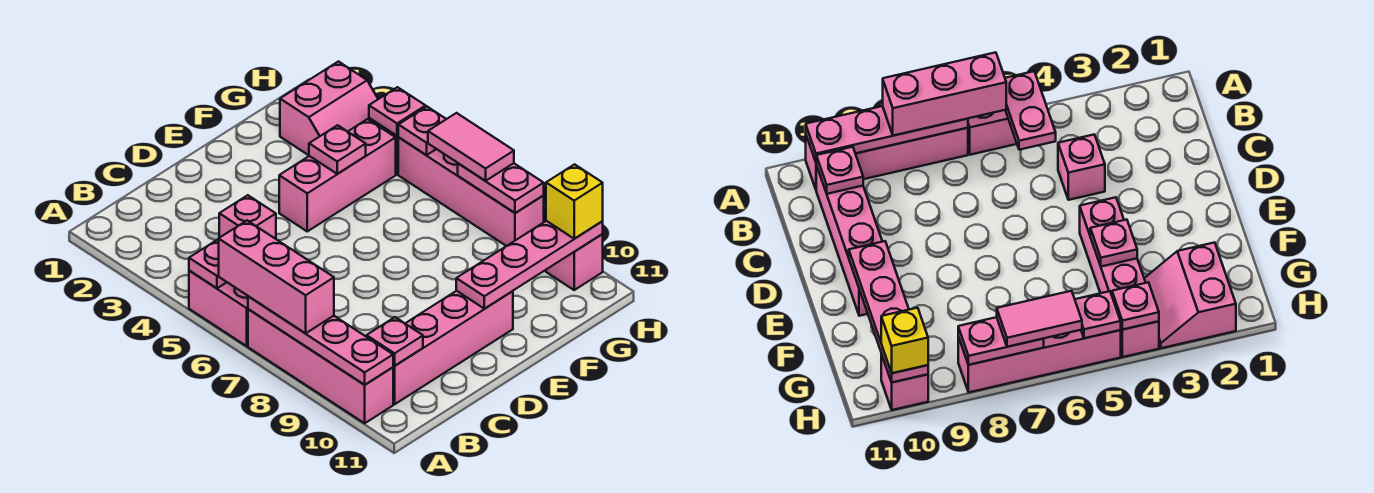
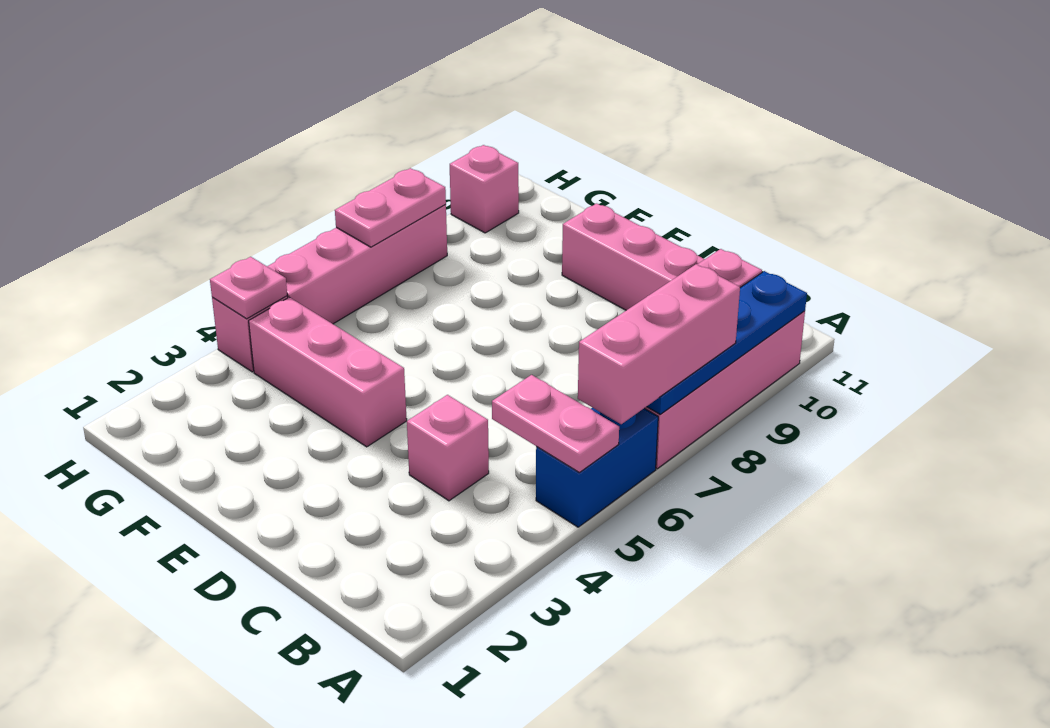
pink 1x2 brick [189,270,248,346] -> blue 1x2 brick [536,408,658,527]
pink 1x4 plate [248,296,394,385] -> blue 1x4 plate [647,271,807,414]
pink 1x4 plate [456,221,603,309] -> none
pink 1x1 plate [309,125,366,174] -> none
pink 2x2 slope [280,62,378,155] -> none
pink 1x1 plate [398,107,446,155] -> none
pink 1x2 tile [428,113,514,181] -> none
yellow 1x1 brick [546,164,603,239] -> none

